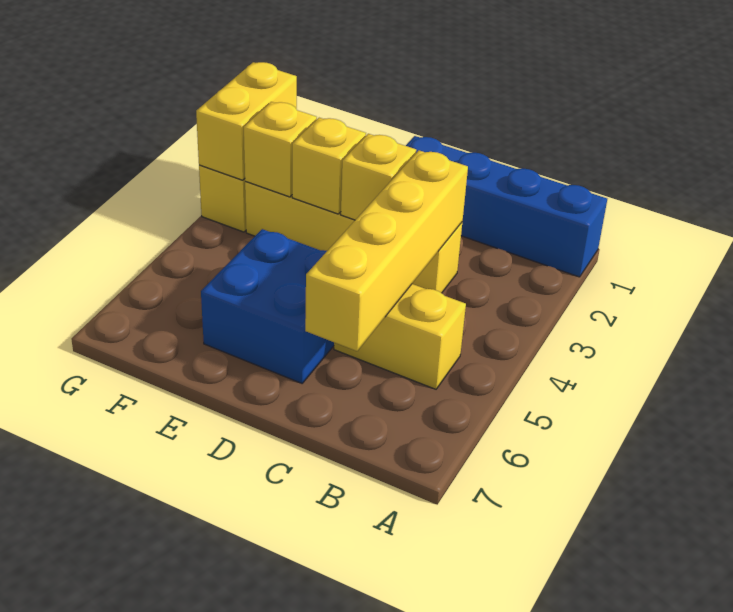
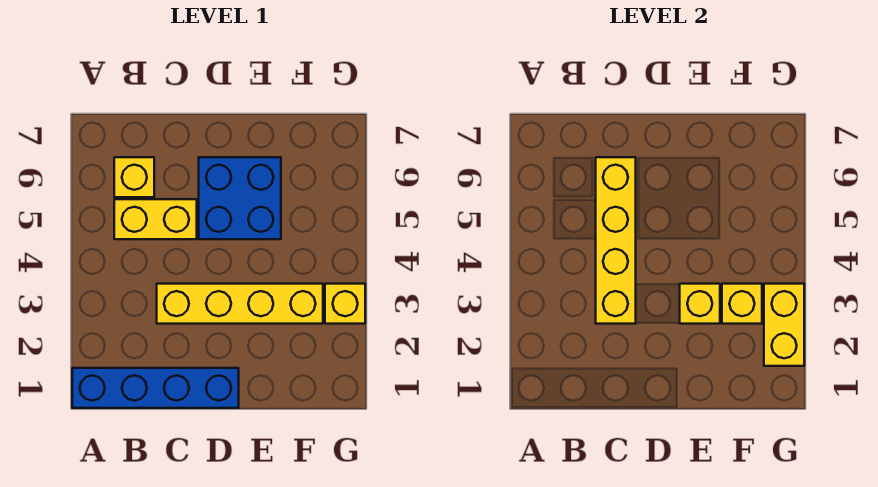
yellow 1x1 brick [341,134,416,220] -> yellow 1x1 brick moved to [114,157,154,197]

